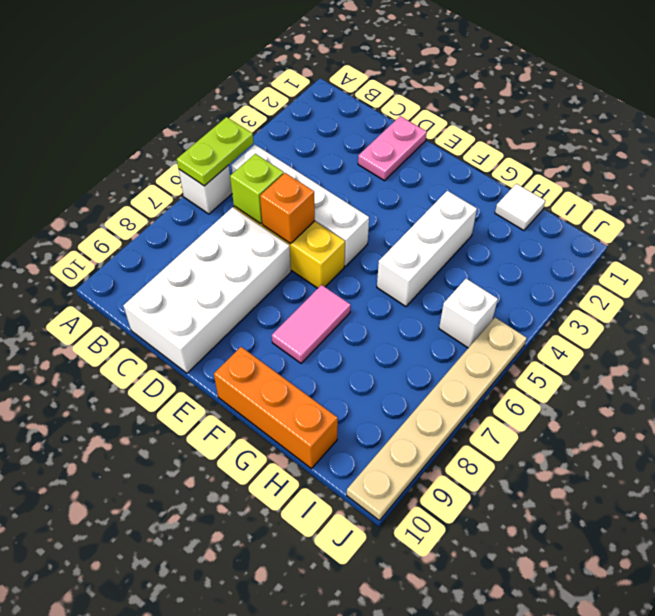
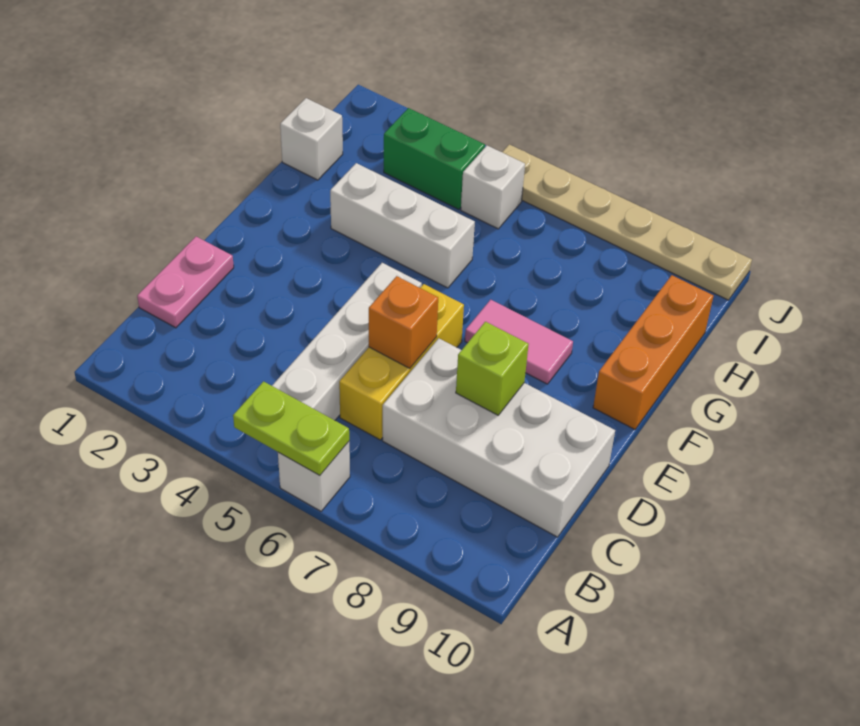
lime 1x1 brick [230,154,284,224] -> lime 1x1 brick moved to [456,322,529,415]
pink 1x2 plate [358,116,427,181] -> pink 1x2 plate turned to [137,237,234,328]
white 1x1 tile [495,184,545,231] -> white 1x1 brick [280,98,343,180]
none -> green 1x2 brick [384,108,485,209]

